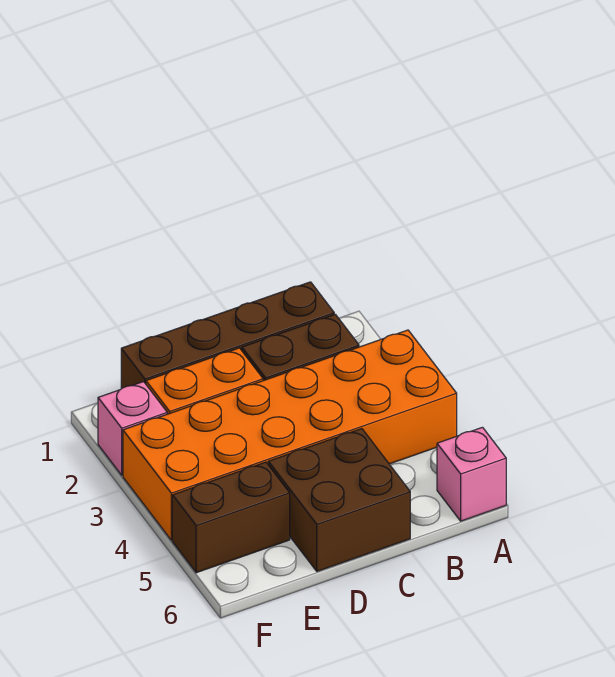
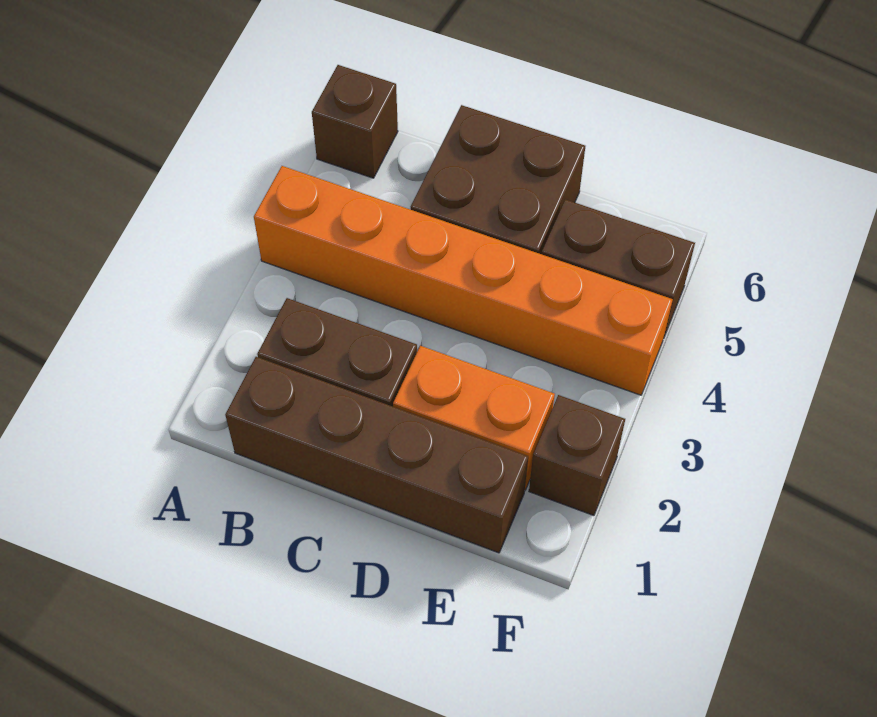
orange 2x6 brick [123,330,457,540] -> orange 1x6 brick [254,166,673,395]
pink 1x1 brick [437,427,506,521] -> brown 1x1 brick [312,65,398,178]
pink 1x1 brick [98,382,167,475] -> brown 1x1 brick [529,395,625,516]

